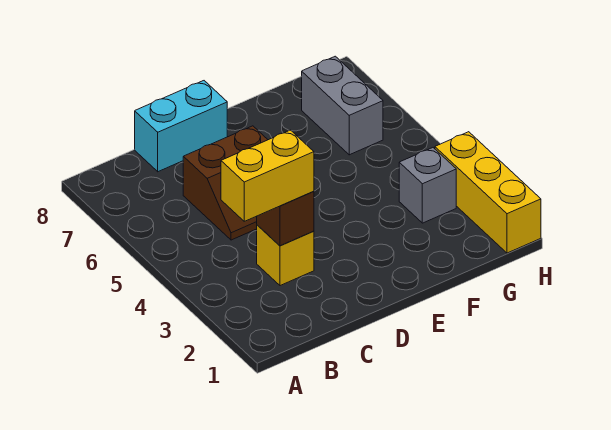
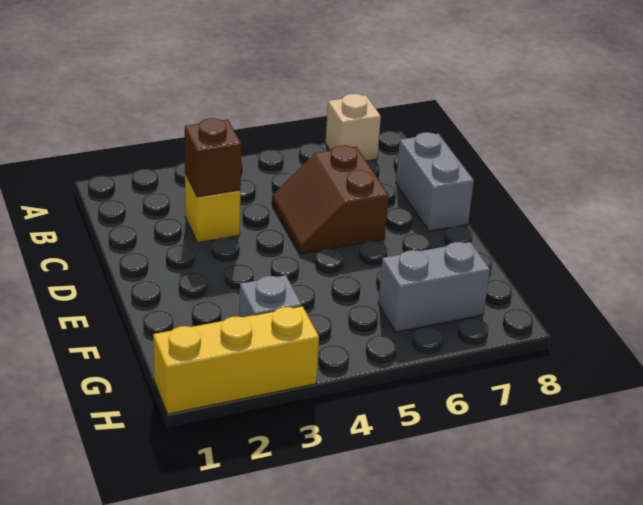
none -> tan 1x1 brick [326,94,381,160]
yellow 1x2 brick [221,130,314,221] -> none
cyan 1x2 brick [135,81,227,172] -> grey 1x2 brick [396,132,474,231]

